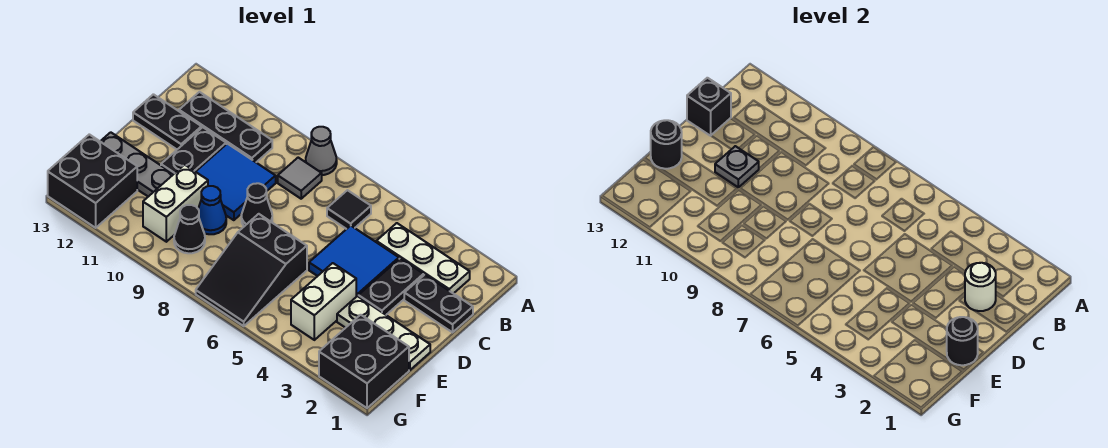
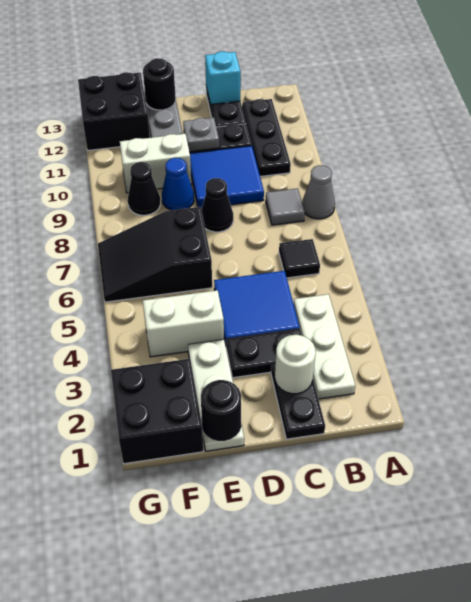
black 1x1 brick [687,78,731,136] -> cyan 1x1 brick [205,51,241,104]

